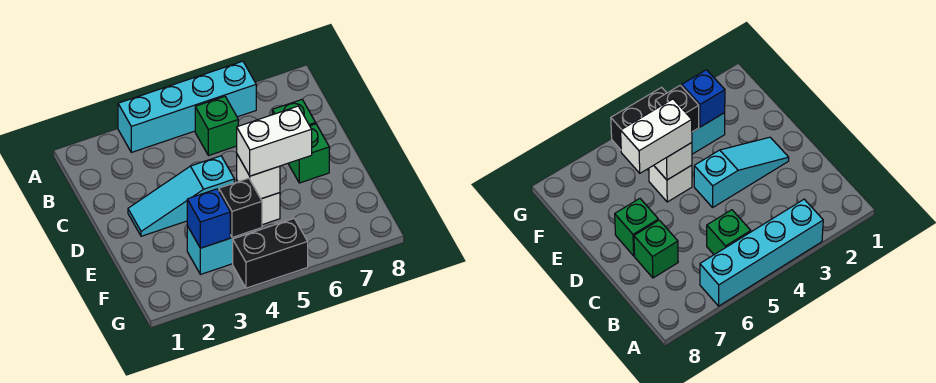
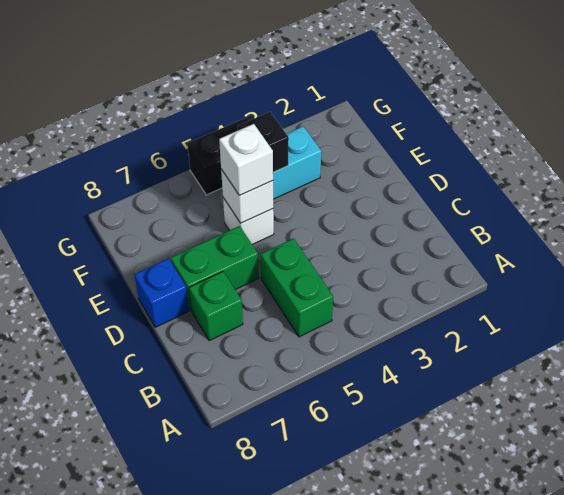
cyan 1x4 brick [118,61,256,152] -> none
green 1x1 brick [195,96,238,156] -> green 1x2 brick [261,238,333,337]
cyan 1x3 slope [128,156,234,236] -> none
green 1x1 brick [288,124,329,183] -> green 1x2 brick [171,226,259,310]
white 1x2 brick [237,106,312,176] -> white 1x1 brick [219,124,273,195]
blue 1x1 brick [187,189,230,248] -> blue 1x1 brick moved to [134,258,189,327]

